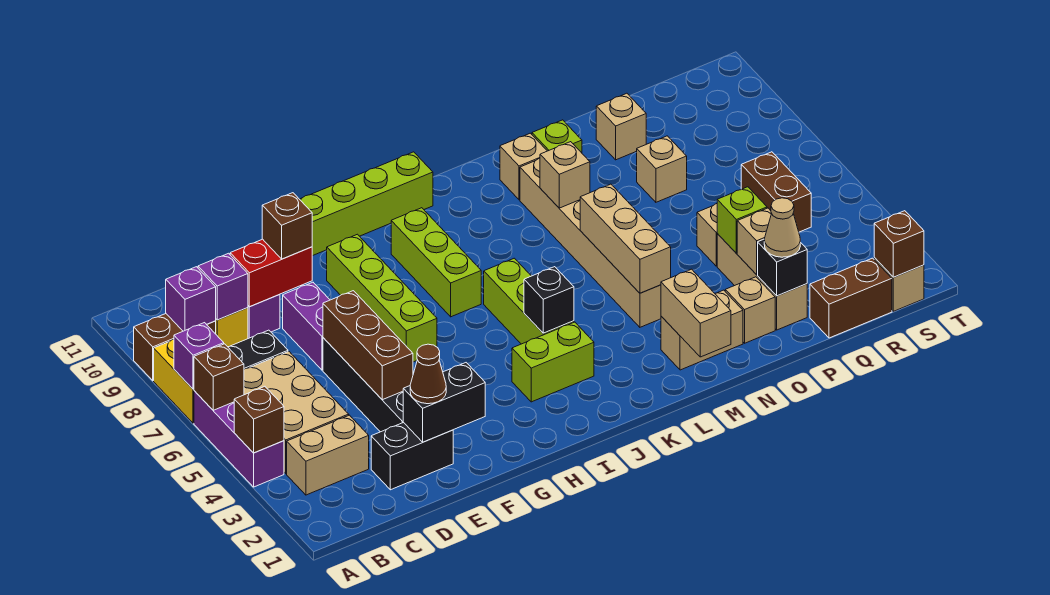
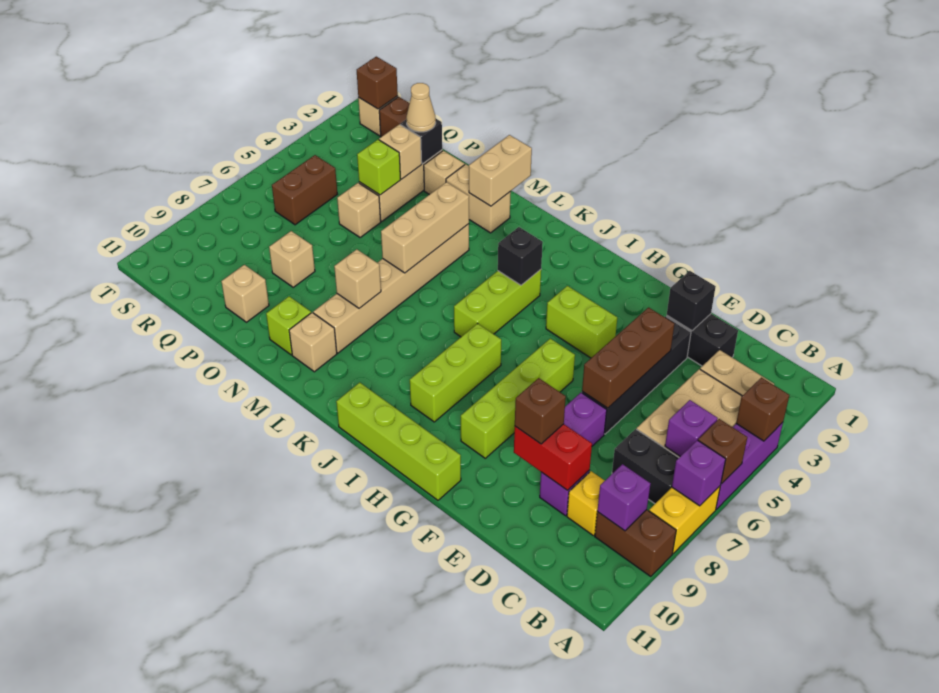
purple 1x1 brick [198,253,248,320] -> purple 1x1 brick moved to [665,400,718,456]
black 1x2 brick [403,363,485,442] -> black 1x1 brick [667,271,716,331]
brown 1x1 cone [410,344,446,404] -> none
lime 1x2 brick [512,322,594,402] -> lime 1x2 brick moved to [546,286,617,358]

